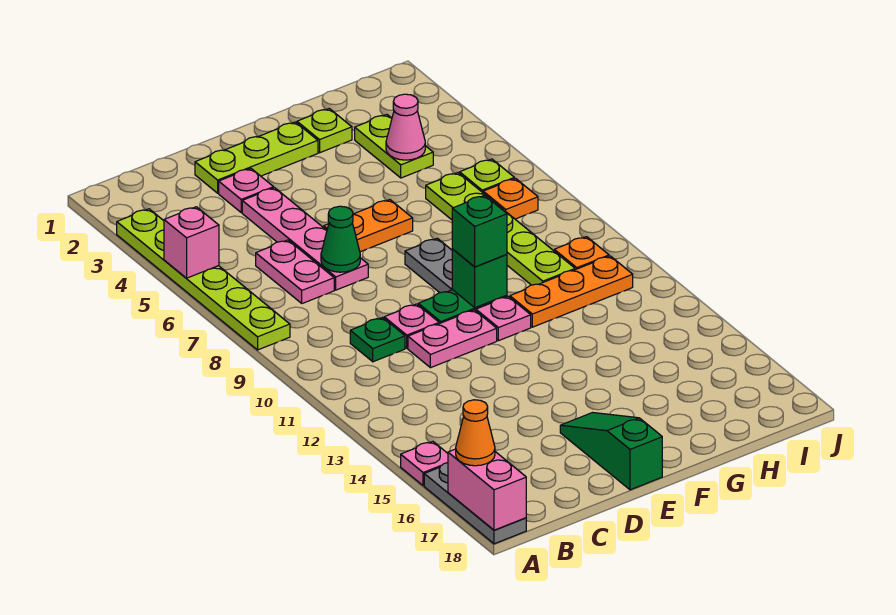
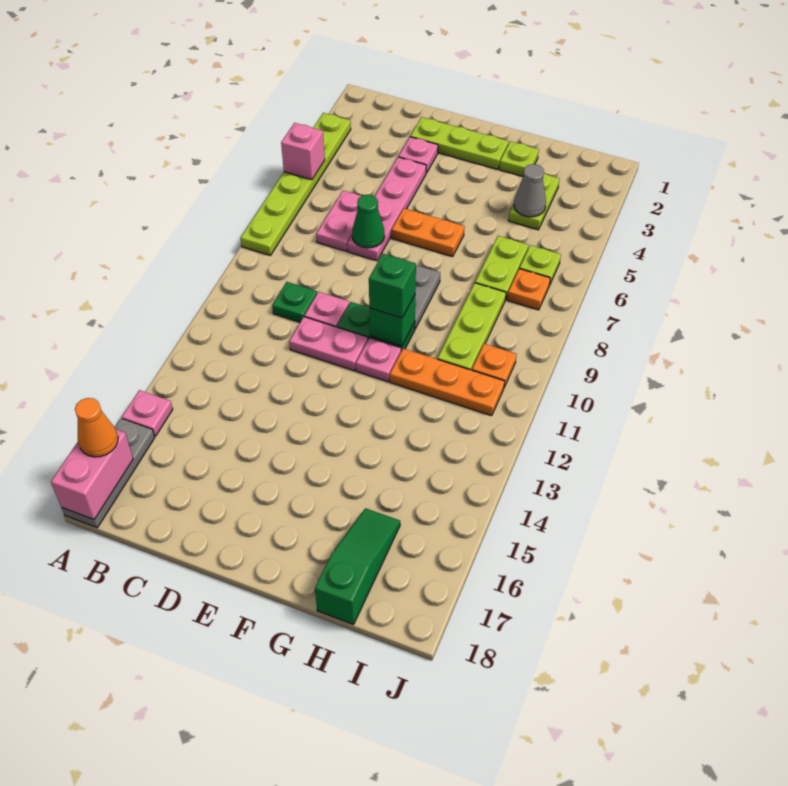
green 1x3 slope [560,412,662,490] -> green 1x3 slope moved to [315,508,400,625]
pink 1x1 cone [386,94,425,160] -> grey 1x1 cone [514,164,546,217]

